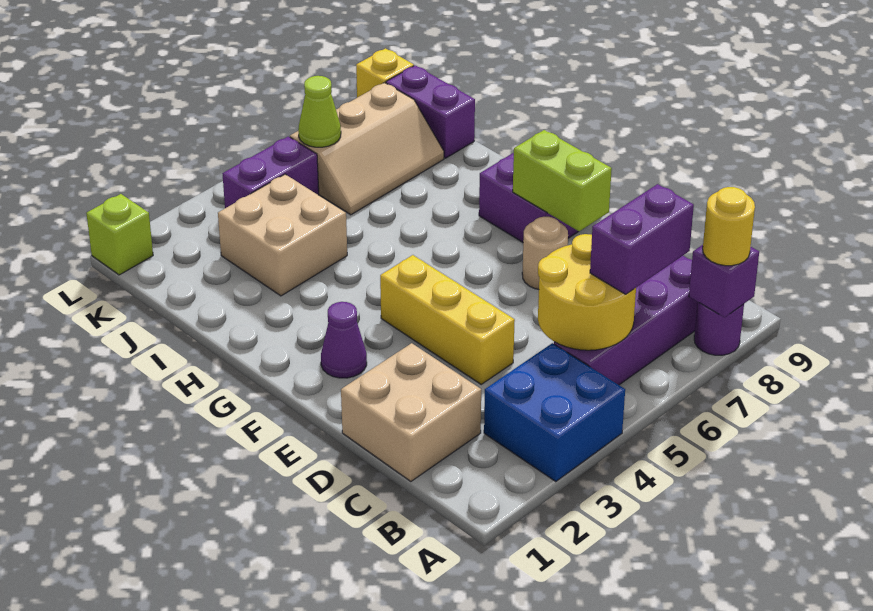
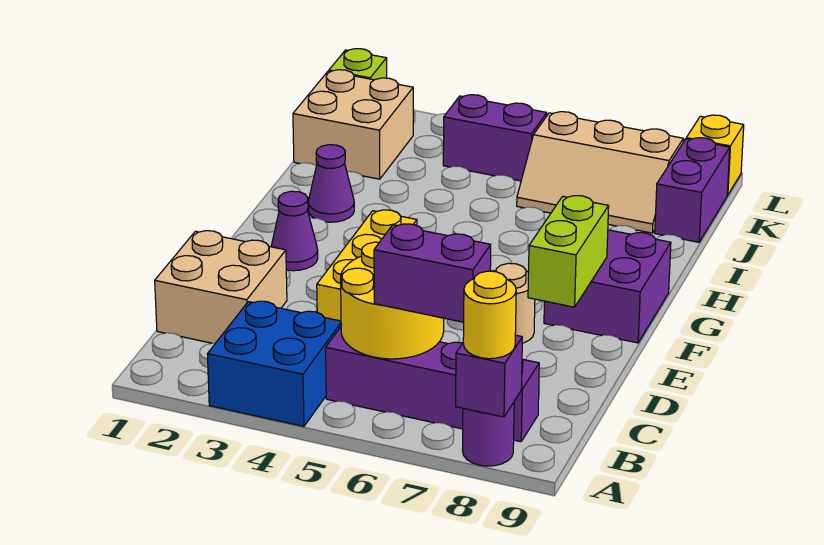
none -> purple 1x1 cone [308,145,354,222]
tan 2x2 brick [218,174,347,296] -> tan 2x2 brick moved to [293,70,413,179]
lime 1x1 cone [298,76,341,147] -> none

